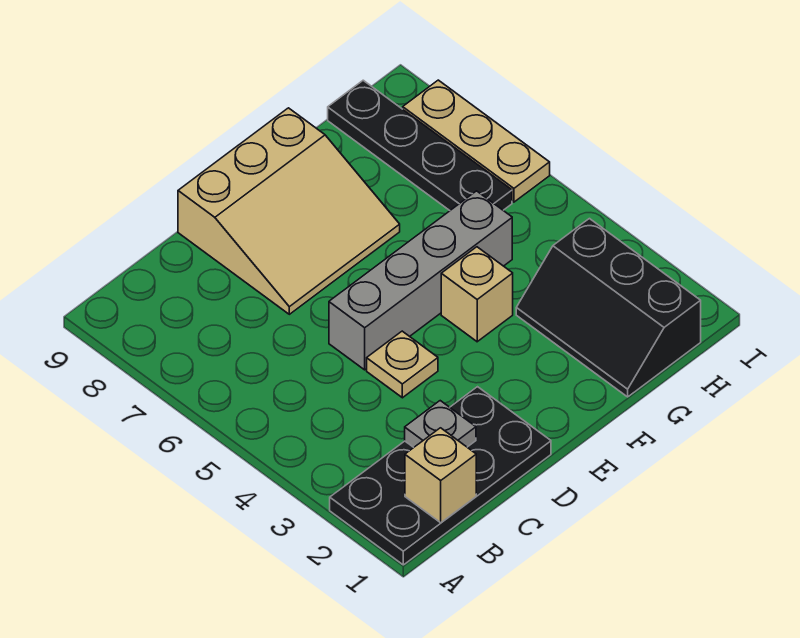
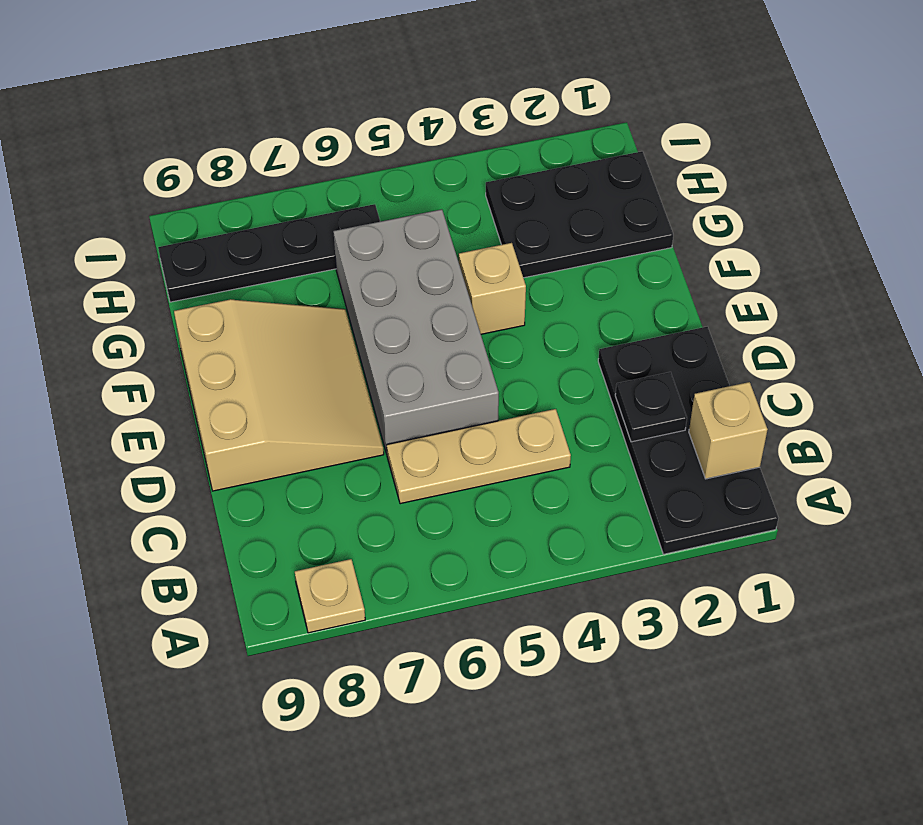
grey 1x1 plate [405,401,476,447] -> black 1x1 plate [615,372,687,442]
tan 1x1 plate [367,331,438,398] -> tan 1x1 plate moved to [295,559,365,633]
grey 1x4 brick [329,191,512,370] -> grey 2x4 brick [333,209,499,454]
black 2x3 slope [516,219,701,397] -> black 2x3 plate [486,151,673,278]
tan 1x3 plate [403,80,550,202] -> tan 1x3 plate moved to [387,409,571,504]

